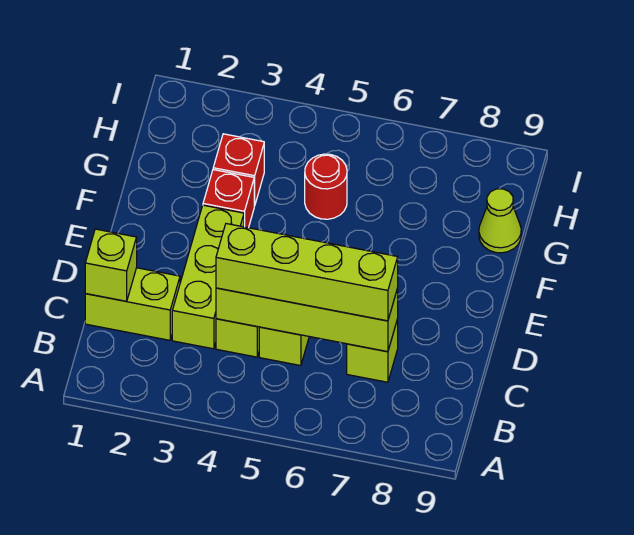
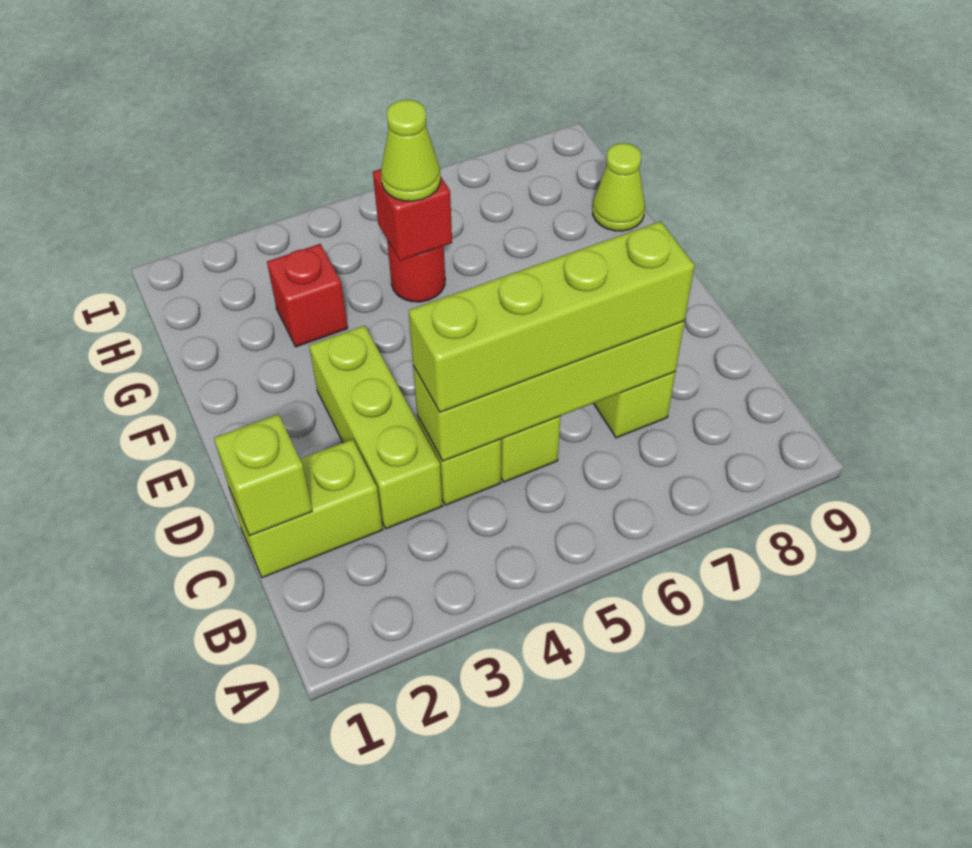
red 1x1 brick [203,170,254,228] -> red 1x1 brick moved to [373,169,452,261]
none -> lime 1x1 cone [381,100,440,201]

